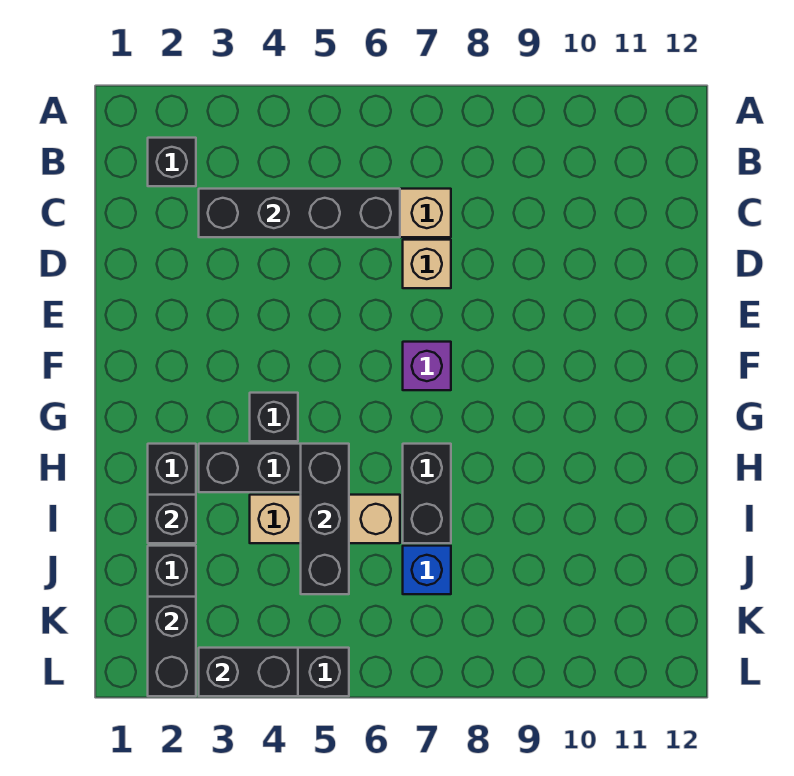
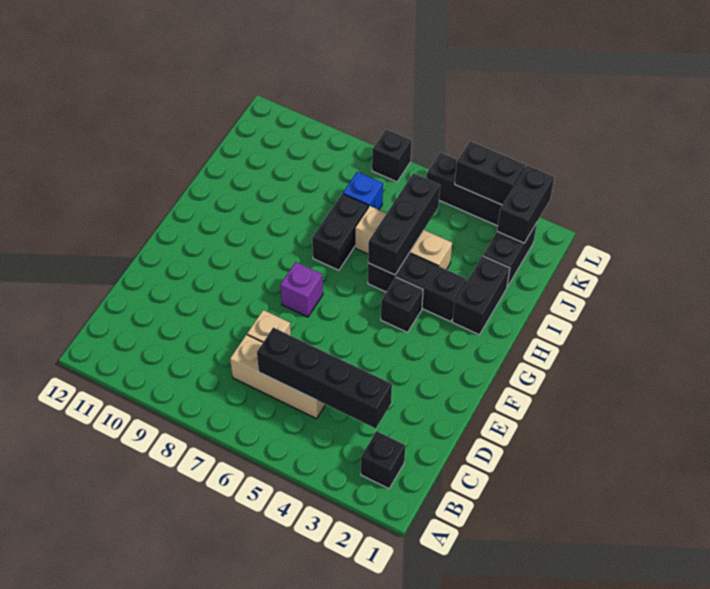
black 1x1 brick [148,495,196,543] -> black 1x1 brick moved to [372,129,412,182]

